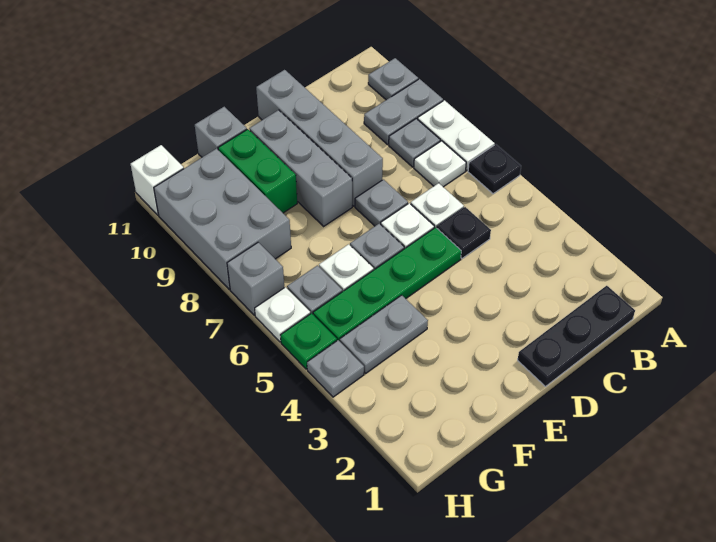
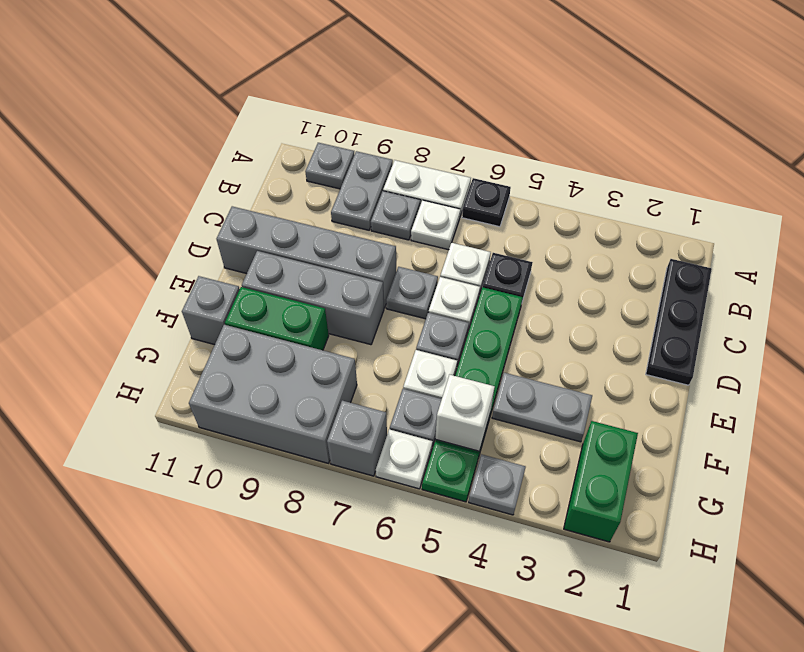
grey 1x2 plate [340,295,428,373] -> grey 1x2 plate turned to [492,373,592,442]
none -> green 1x2 brick [564,421,638,542]
white 1x1 brick [131,145,184,215] -> white 1x1 brick moved to [435,375,495,451]

